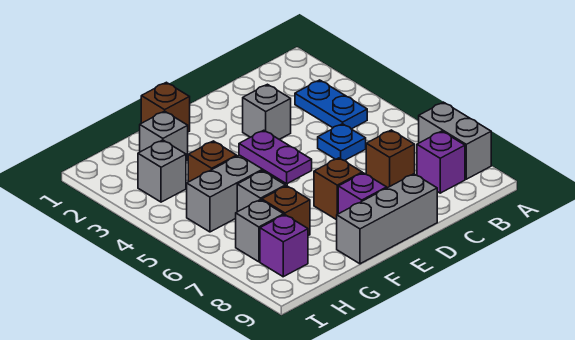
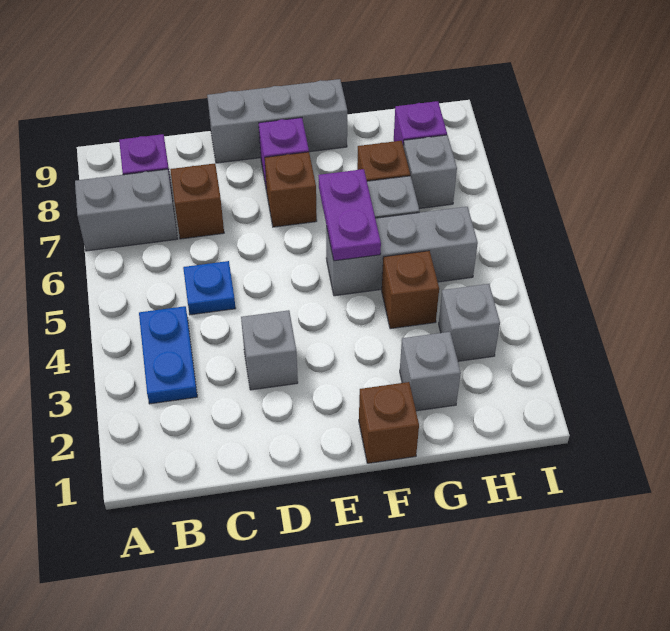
grey 1x2 brick [419,102,491,179] -> grey 1x2 brick turned to [75,169,178,251]

